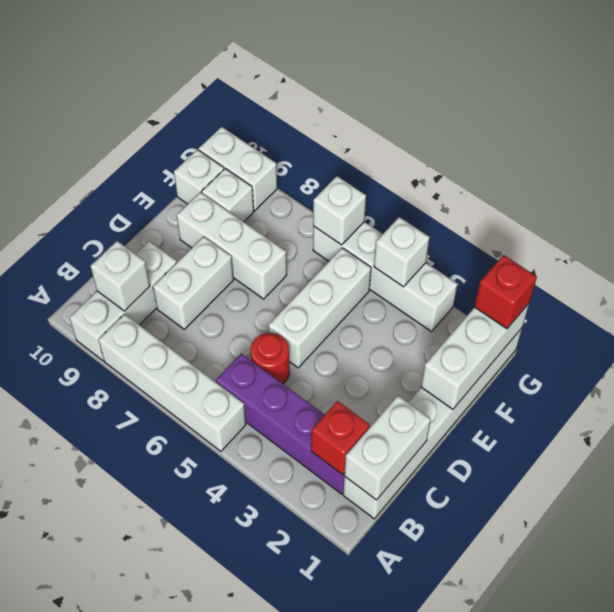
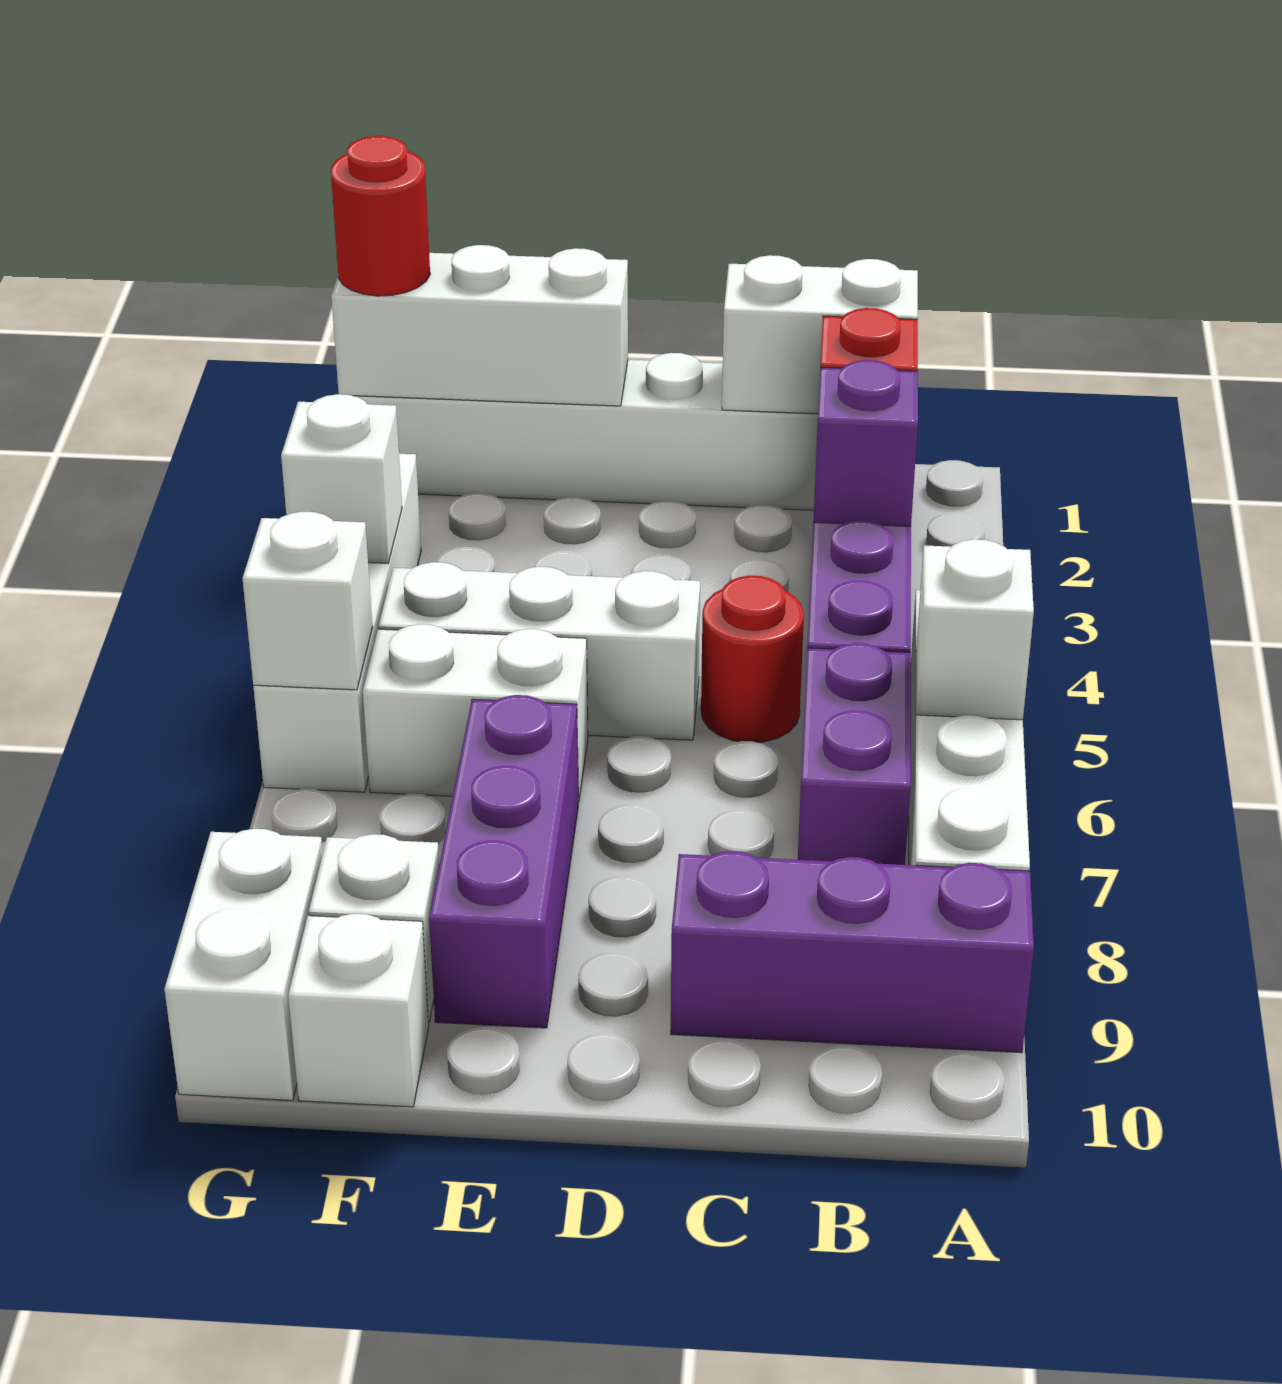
white 1x3 brick [69,241,177,361] -> purple 1x3 brick [671,851,1034,1053]
none -> purple 1x1 brick [813,360,918,526]
none -> purple 1x2 brick [798,643,911,865]
white 1x1 brick [90,241,150,311] -> white 1x1 brick moved to [916,539,1034,720]
white 1x2 brick [153,237,234,329] -> white 1x2 brick moved to [363,624,588,802]
white 1x3 brick [176,192,287,299] -> purple 1x3 brick [429,695,578,1028]
red 1x1 brick [475,255,537,329] -> red 1x1 round brick [331,136,430,296]

